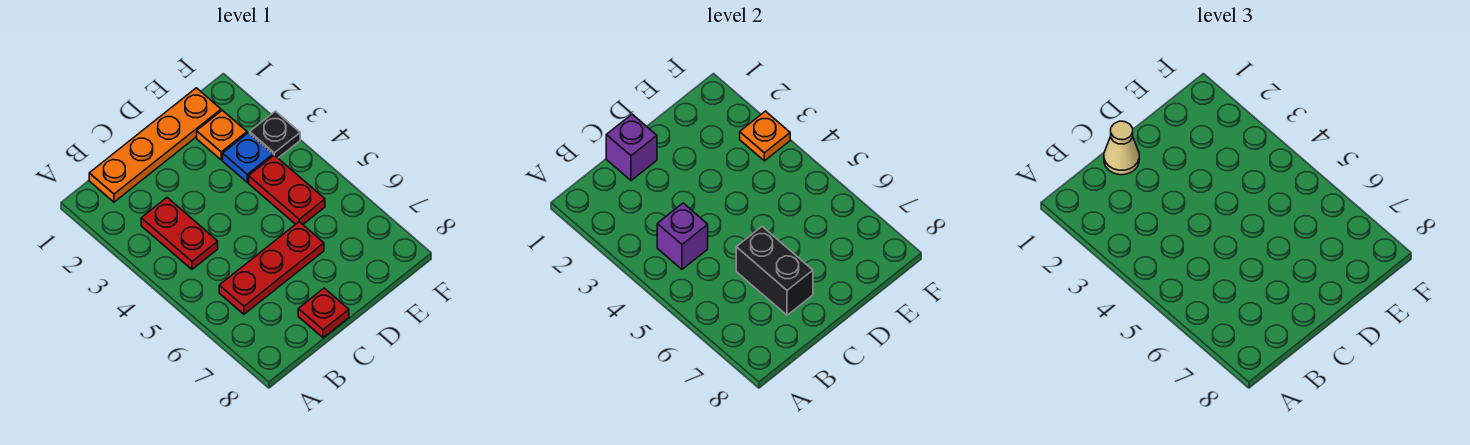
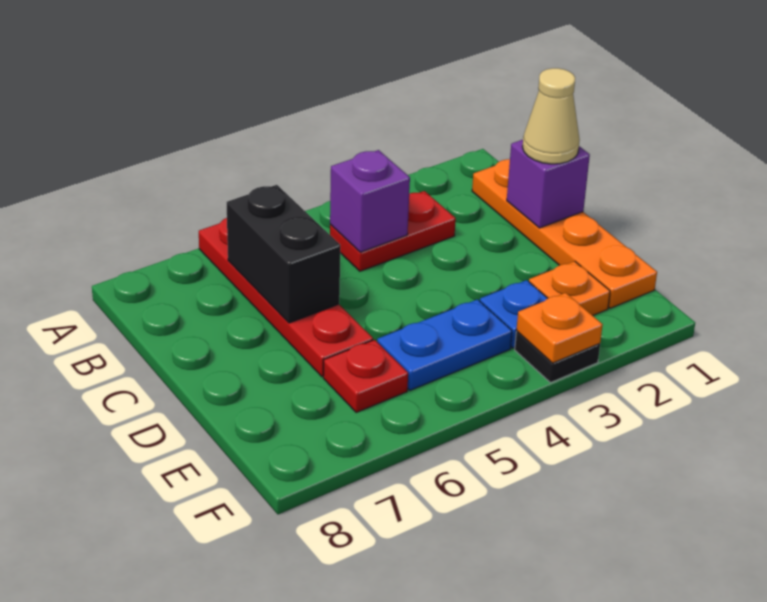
red 1x3 plate [219,222,324,314] -> red 1x4 plate [199,218,373,377]
black 1x2 brick [736,227,813,315] -> black 1x2 brick turned to [227,185,340,323]
red 1x1 plate [298,288,349,338] -> red 1x1 plate moved to [323,340,408,412]
red 1x2 plate [249,155,325,224] -> blue 1x2 plate [377,299,512,390]

